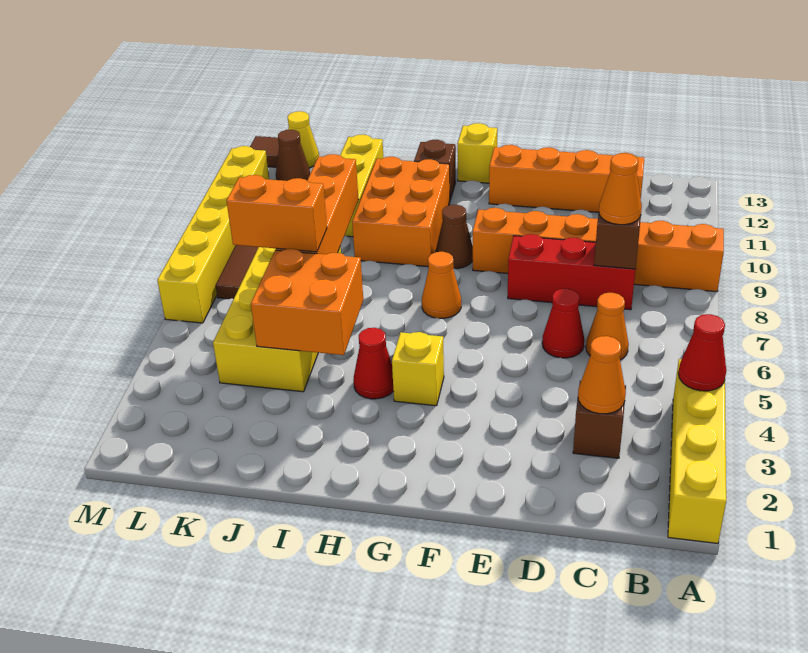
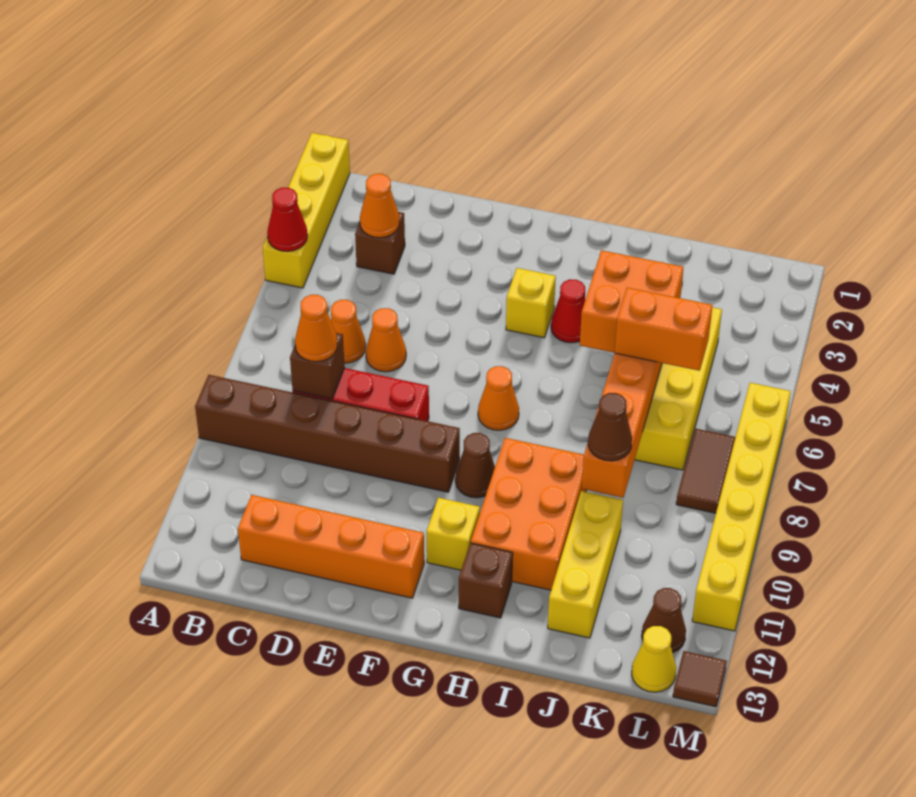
orange 1x6 brick [473,208,724,292] -> brown 1x6 brick [195,375,460,492]
red 1x1 cone [542,289,584,358] -> orange 1x1 cone [366,308,406,372]
yellow 1x1 brick [458,123,497,183] -> yellow 1x1 brick moved to [427,498,480,570]
none -> brown 1x1 cone [588,393,632,461]

